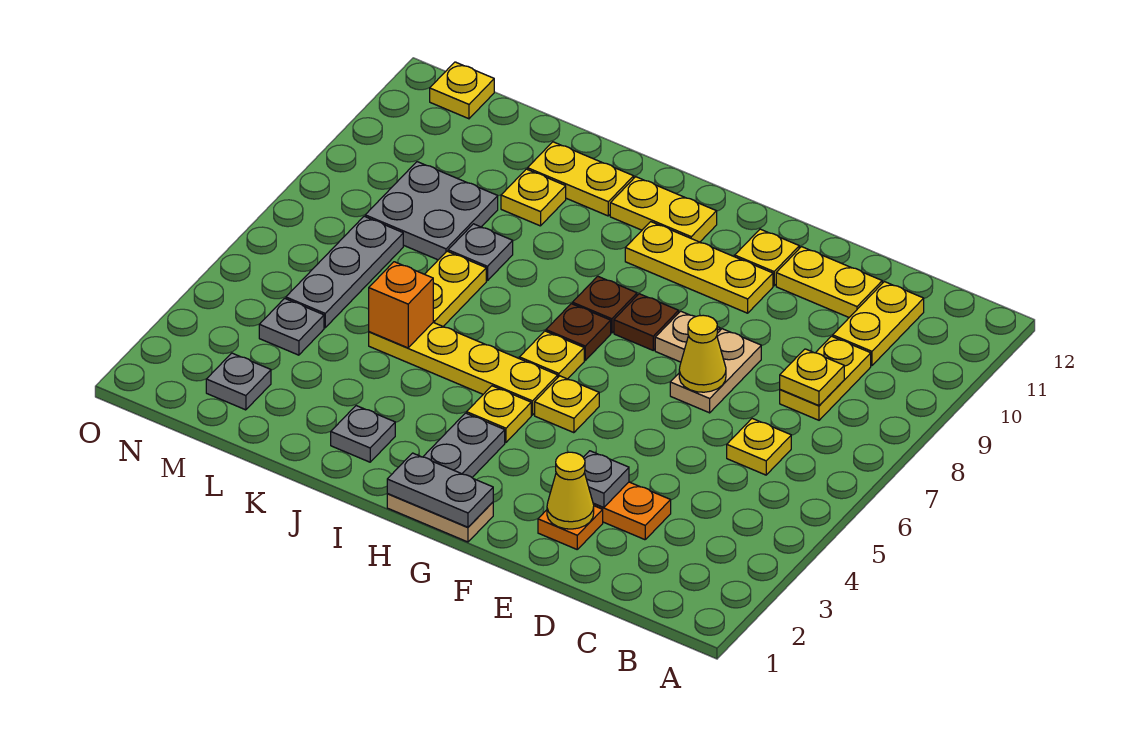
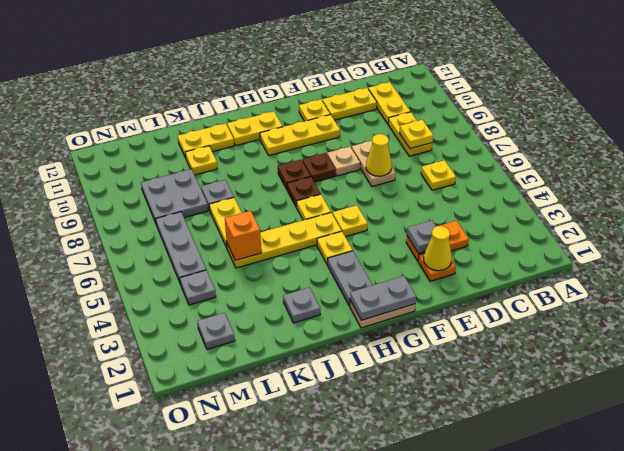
yellow 1x1 plate [430,62,494,119] -> none

